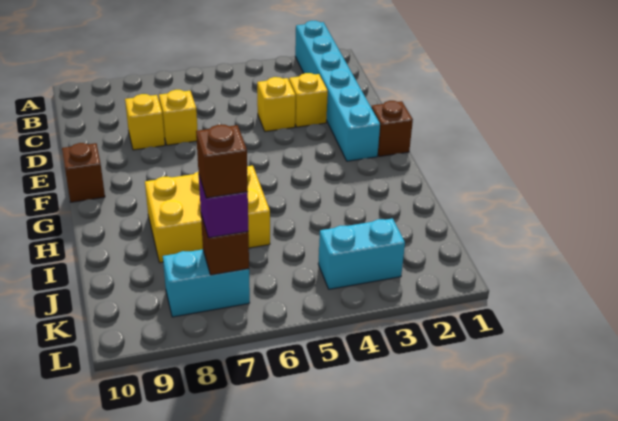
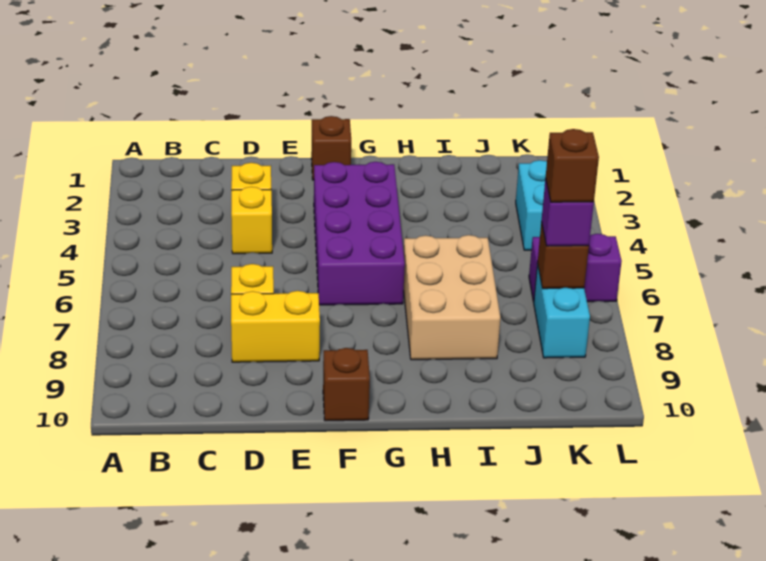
cyan 1x6 brick [295,21,380,161] -> none
yellow 1x1 brick [125,94,165,150] -> yellow 1x2 brick [231,291,320,362]
none -> purple 2x4 brick [314,162,405,305]
yellow 2x3 brick [145,166,270,263] -> tan 2x3 brick [404,235,501,360]
none -> purple 1x2 brick [529,234,622,302]

